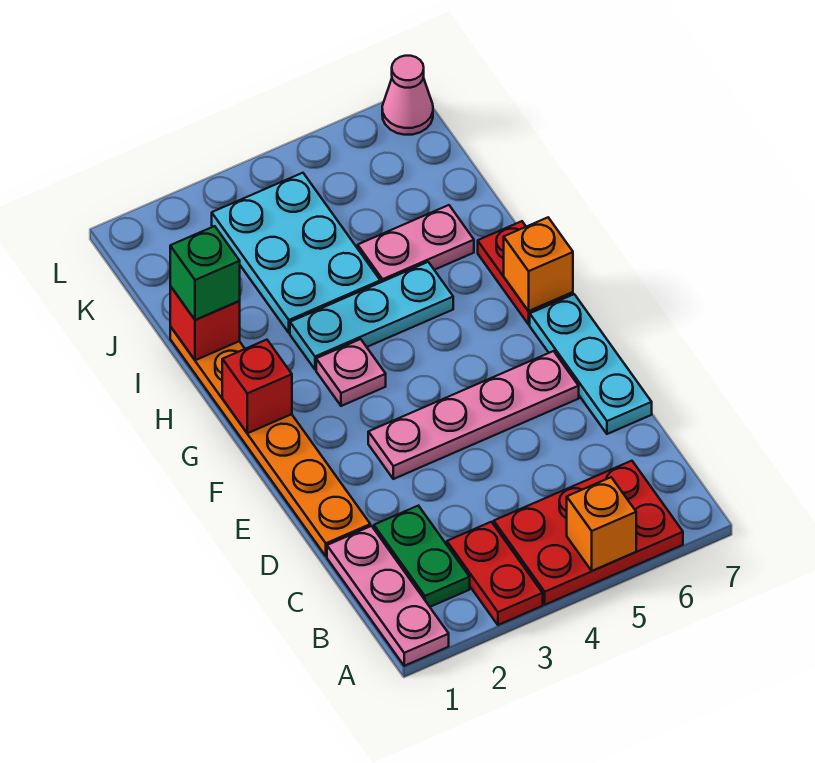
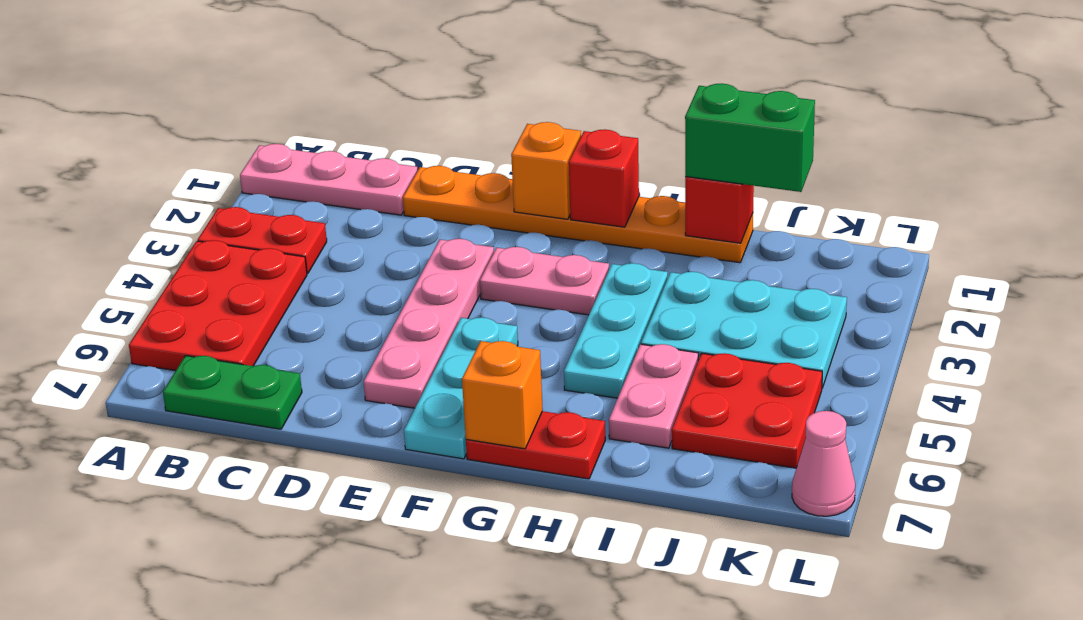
orange 1x1 brick [567,477,636,571] -> orange 1x1 brick moved to [511,122,581,219]
green 1x2 plate [374,506,470,607] -> green 1x2 plate moved to [163,356,302,429]
cyan 1x3 plate [530,294,652,434] -> cyan 1x3 plate turned to [404,317,518,459]
pink 1x1 plate [316,339,386,406] -> pink 1x2 plate [480,247,609,315]
green 1x1 brick [170,226,240,320] -> green 1x2 brick [685,83,815,192]
none -> red 2x2 plate [672,353,822,468]

